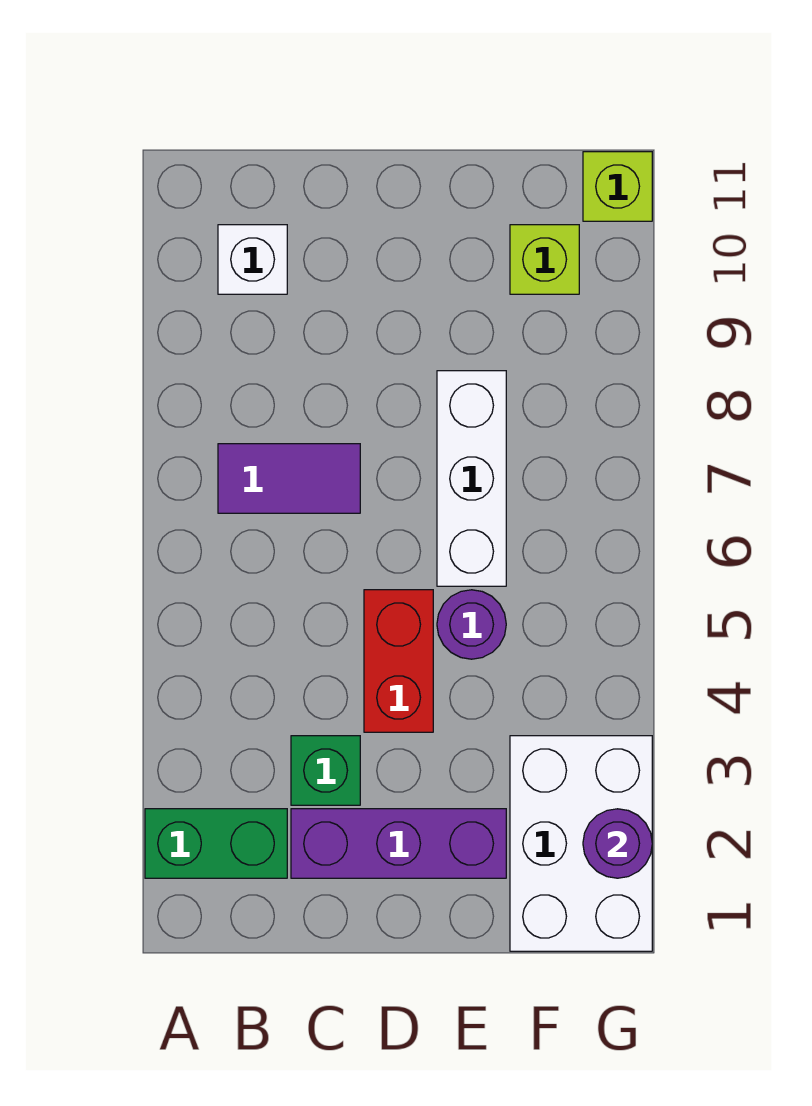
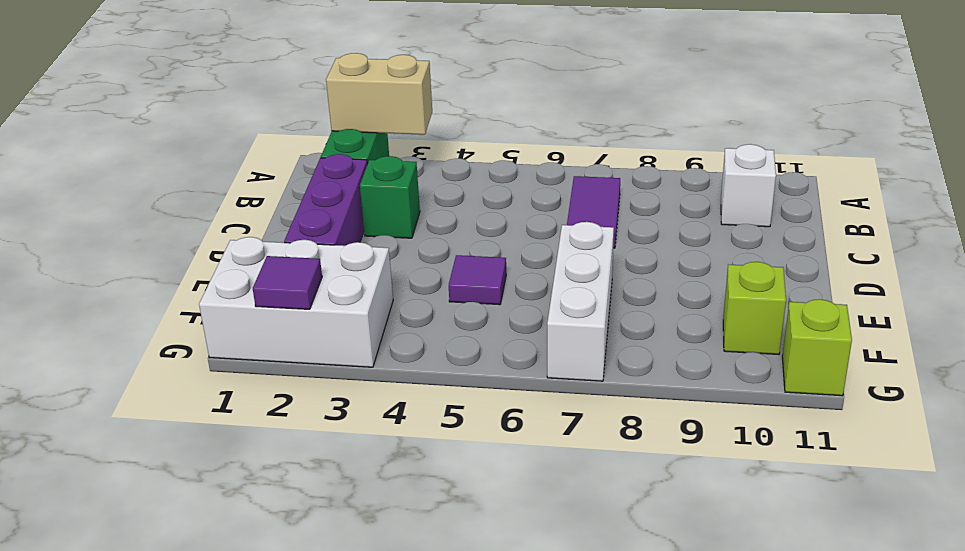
none -> tan 1x2 brick [326,53,432,135]
red 1x2 brick [364,590,433,732] -> none
purple 1x1 round brick [437,590,506,659] -> purple 1x1 tile [449,255,506,305]
white 1x3 brick [437,371,506,586] -> white 1x3 brick turned to [547,222,614,381]
purple 1x1 round brick [583,809,652,878] -> purple 1x1 tile [253,256,322,309]

